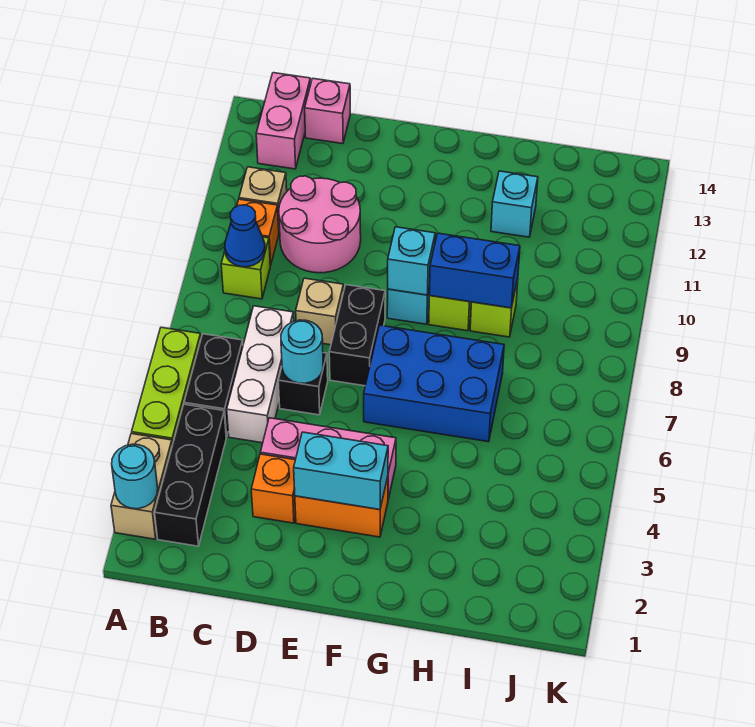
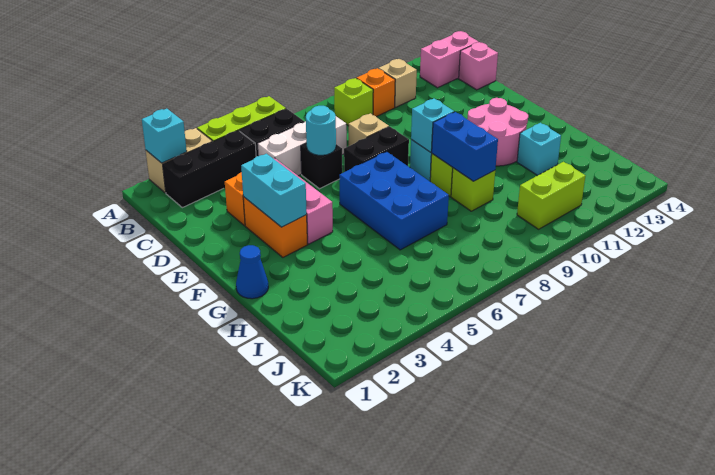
cyan 1x1 round brick [112,444,158,509] -> cyan 1x1 brick [142,109,187,163]
blue 1x1 cone [225,205,265,267] -> blue 1x1 cone moved to [236,245,268,299]
pink 2x2 round brick [279,176,361,273] -> pink 2x2 round brick moved to [467,98,528,166]
none -> lime 1x2 brick [517,162,585,229]

